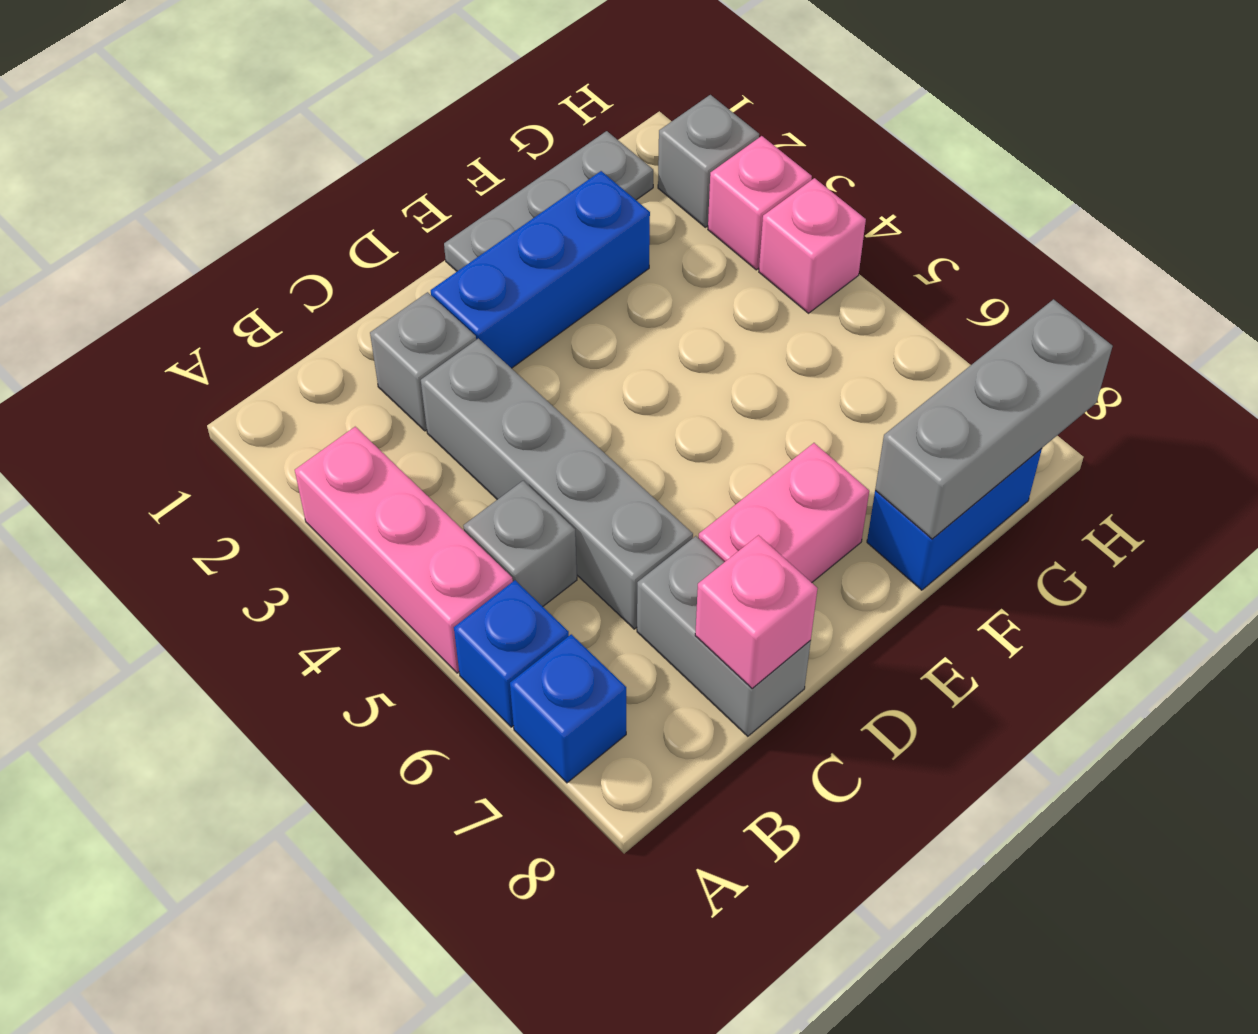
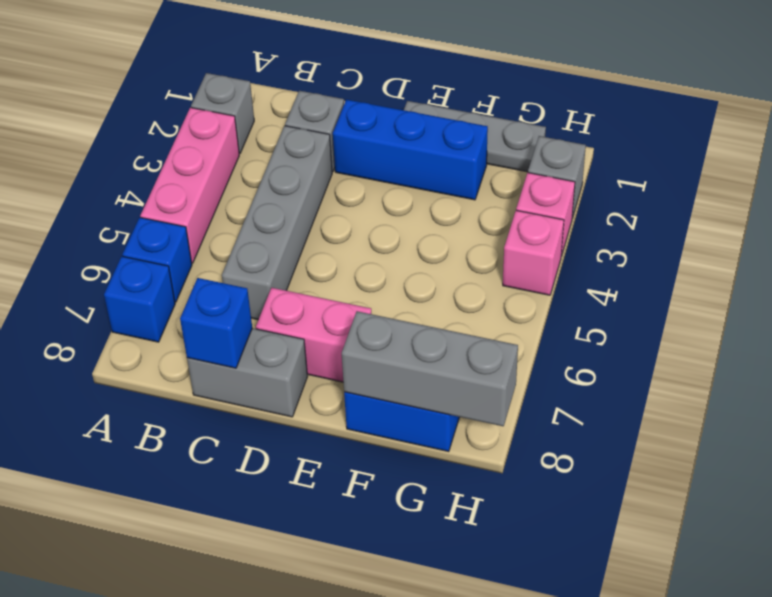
grey 1x1 brick [463,481,577,606] -> grey 1x1 brick moved to [191,73,254,154]
grey 1x2 brick [637,536,811,736] -> grey 1x2 brick turned to [187,328,308,417]
pink 1x1 brick [695,535,818,689] -> blue 1x1 brick [180,278,252,368]

